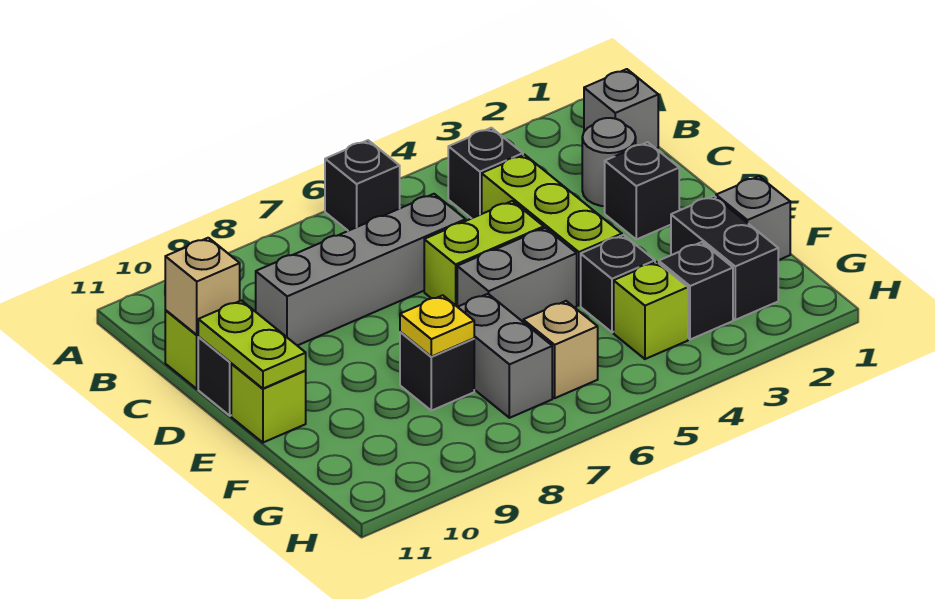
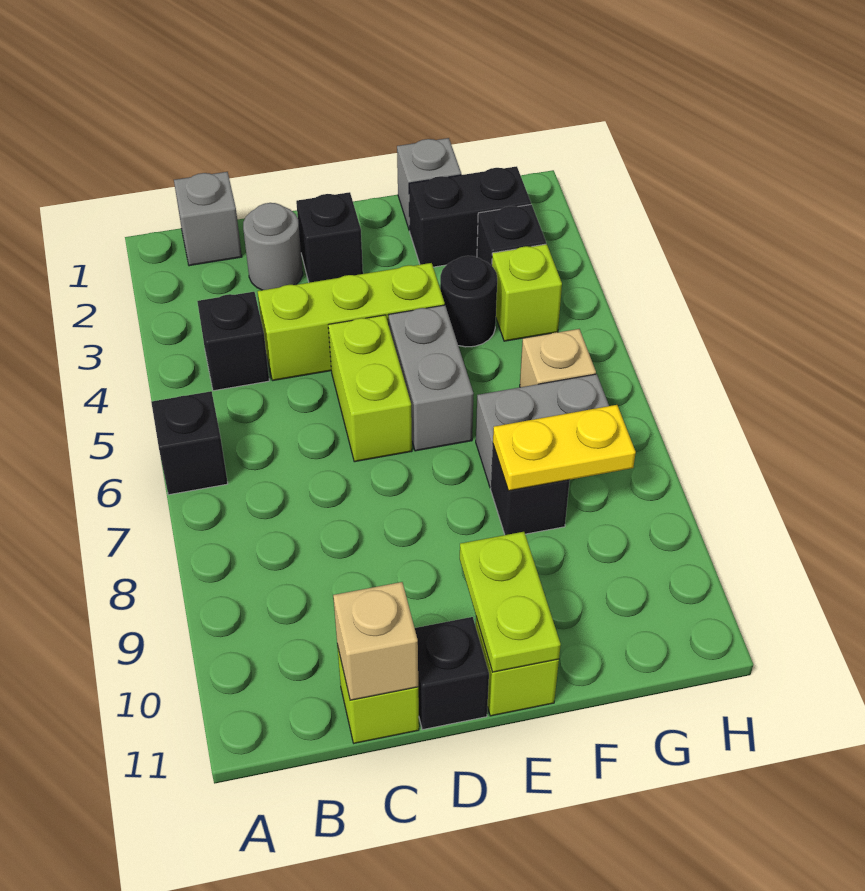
grey 1x4 brick [256,194,466,346] -> none
lime 1x2 plate [198,300,306,388] -> lime 1x2 plate turned to [460,532,561,672]
black 1x1 brick [581,235,655,332] -> black 1x1 round brick [440,256,497,347]
yellow 1x1 plate [400,295,474,357] -> yellow 1x2 plate [493,405,636,491]

